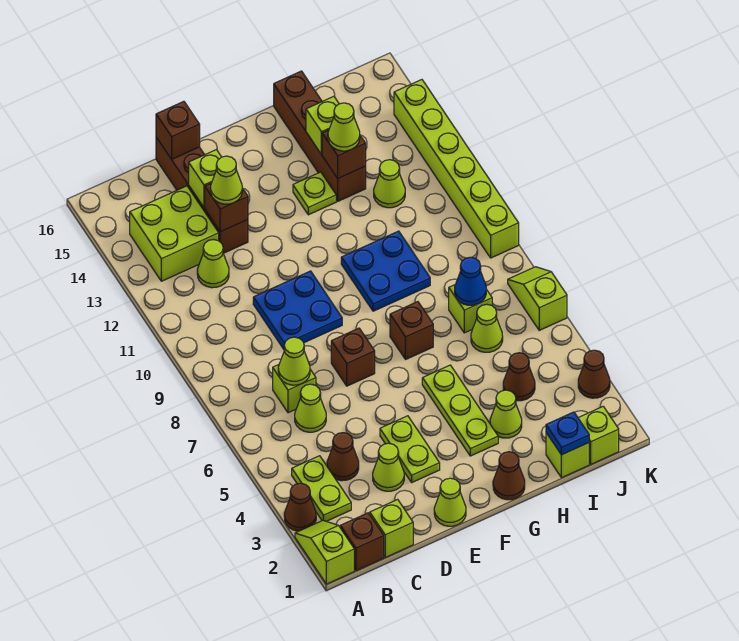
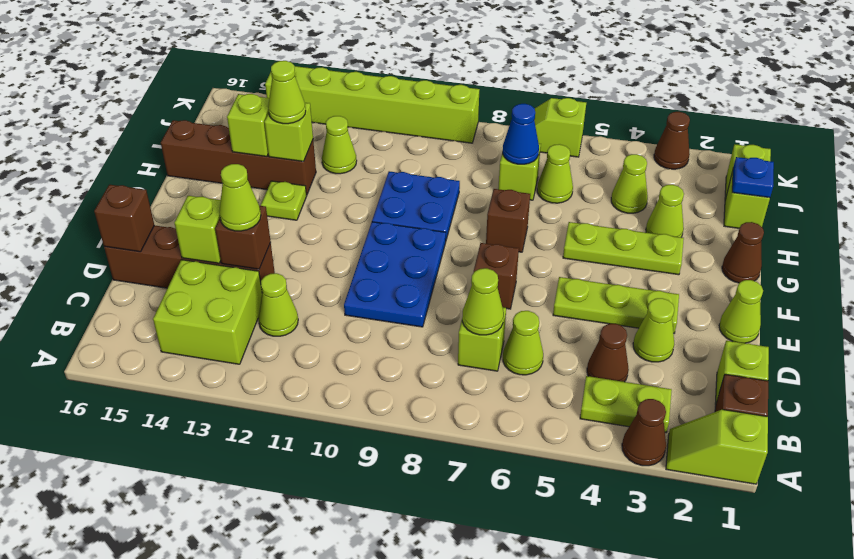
blue 2x2 plate [253,271,342,349] -> blue 2x3 plate [344,222,446,327]
lime 1x2 plate [380,416,440,482] -> lime 1x3 plate [553,277,679,333]
brown 1x1 brick [322,130,366,178] -> lime 1x1 brick [264,103,313,161]
brown 1x1 cone [503,353,535,401] -> lime 1x1 cone [611,154,648,213]

